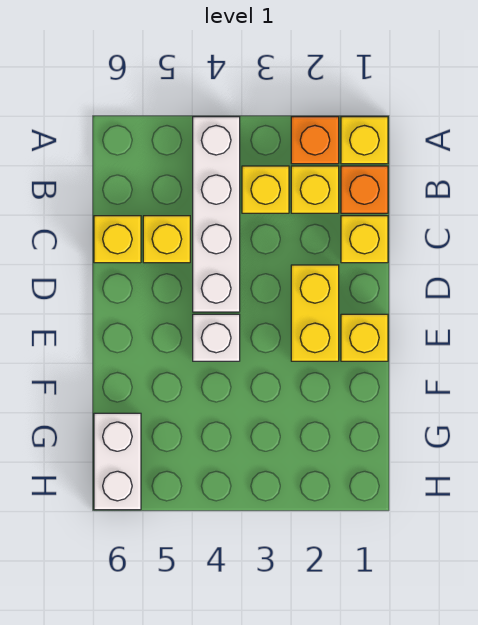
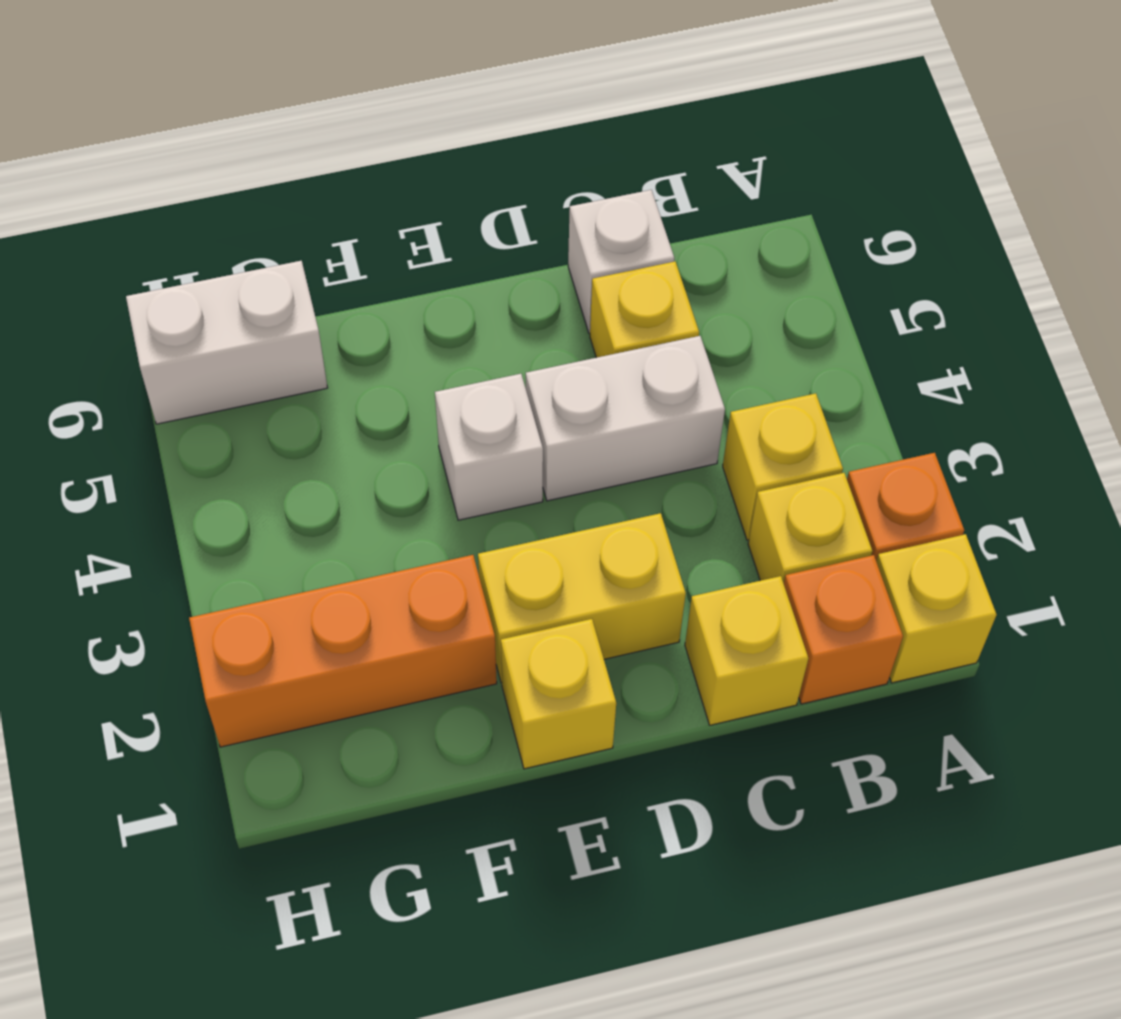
white 1x4 brick [193,117,240,312] -> white 1x2 brick [526,336,725,501]
yellow 1x1 brick [94,216,141,263] -> white 1x1 brick [568,190,674,333]
none -> orange 1x3 brick [189,555,497,747]

